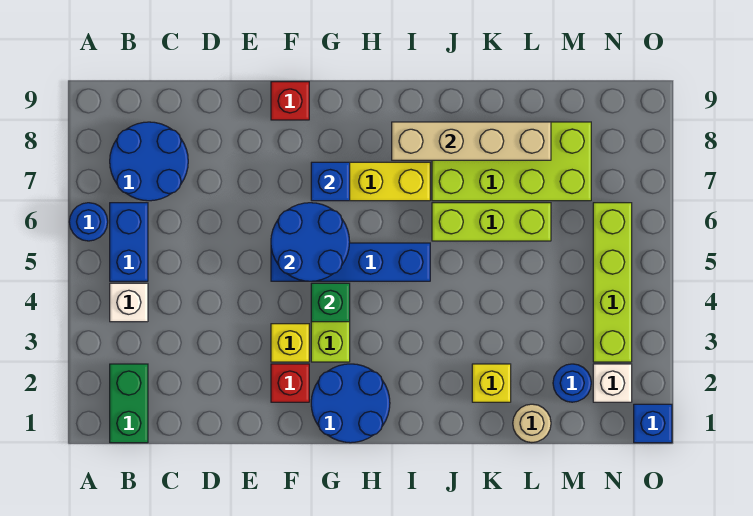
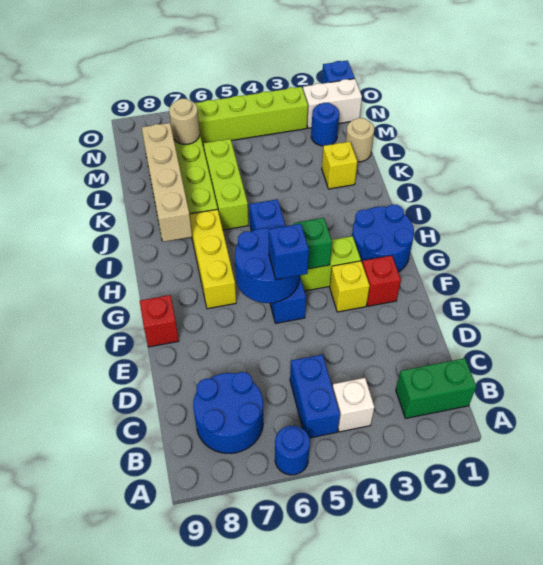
blue 1x2 brick [110,203,148,281] -> blue 1x2 brick turned to [290,355,340,438]
blue 1x1 brick [311,162,350,201] -> blue 1x1 brick moved to [269,224,309,280]
none -> tan 1x1 round brick [169,99,200,144]
white 1x1 brick [593,364,632,402] -> white 1x2 brick [303,79,362,128]

